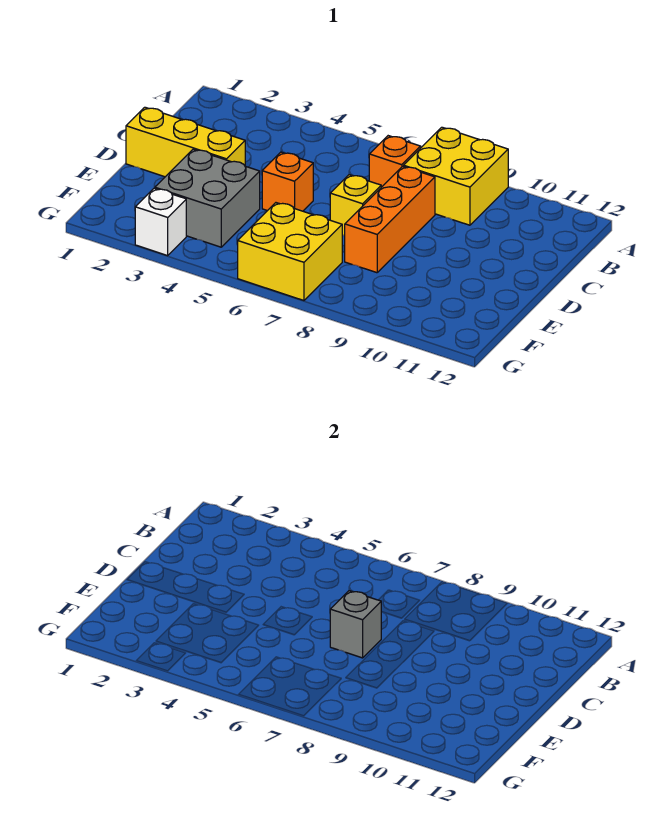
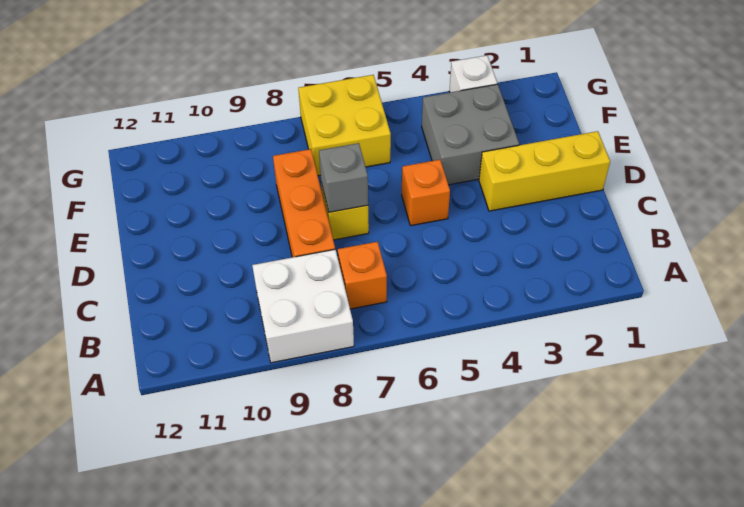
yellow 2x2 brick [404,127,508,225] -> white 2x2 brick [252,249,354,363]

